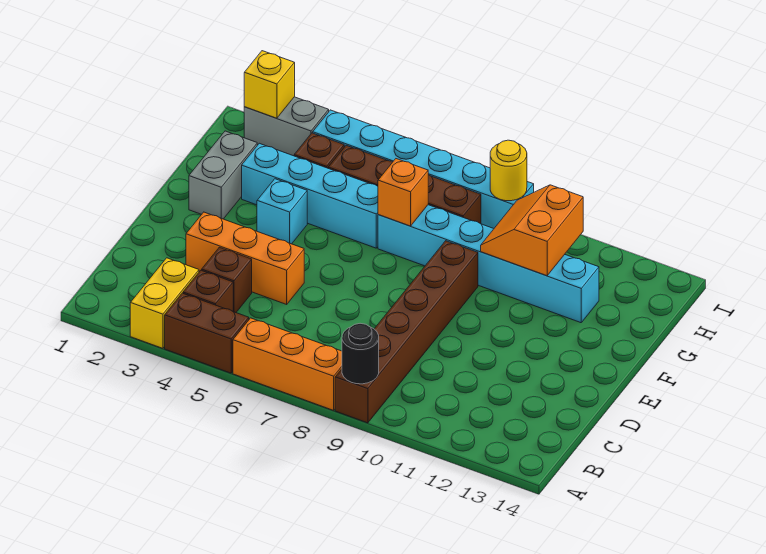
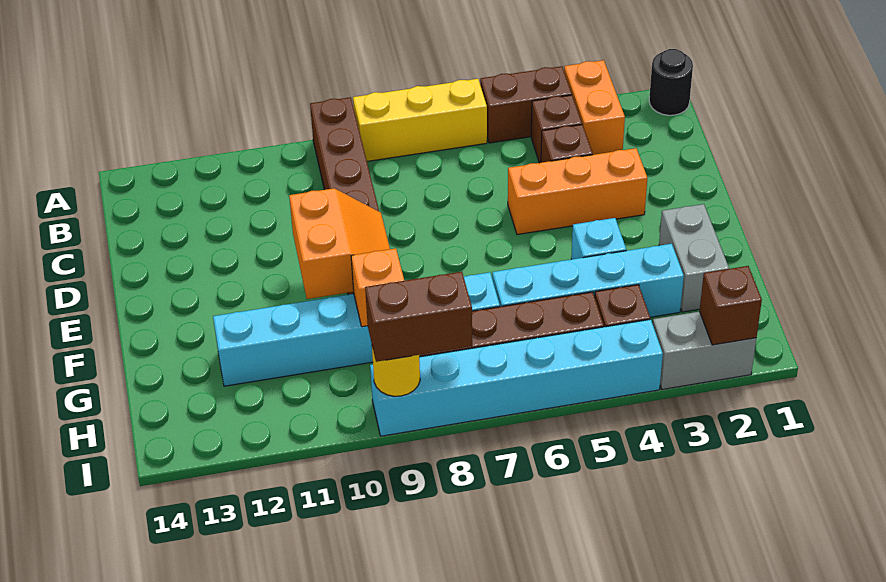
yellow 1x2 brick [130,258,199,348] -> orange 1x2 brick [564,60,625,155]
orange 1x3 brick [233,318,342,410] -> yellow 1x3 brick [353,79,487,161]
black 1x1 round brick [342,323,379,384] -> black 1x1 round brick moved to [649,49,693,115]
orange 1x1 brick [378,159,428,226] -> orange 1x1 brick moved to [351,248,404,327]
orange 2x2 slope [481,185,583,276] -> orange 2x2 slope moved to [289,188,390,299]
yellow 1x1 brick [244,51,295,118] -> brown 1x1 brick [699,266,762,345]
none -> brown 1x2 brick [365,272,472,362]

